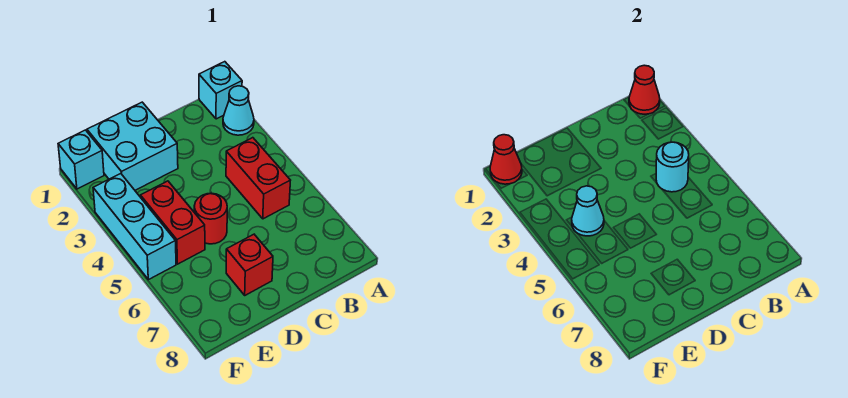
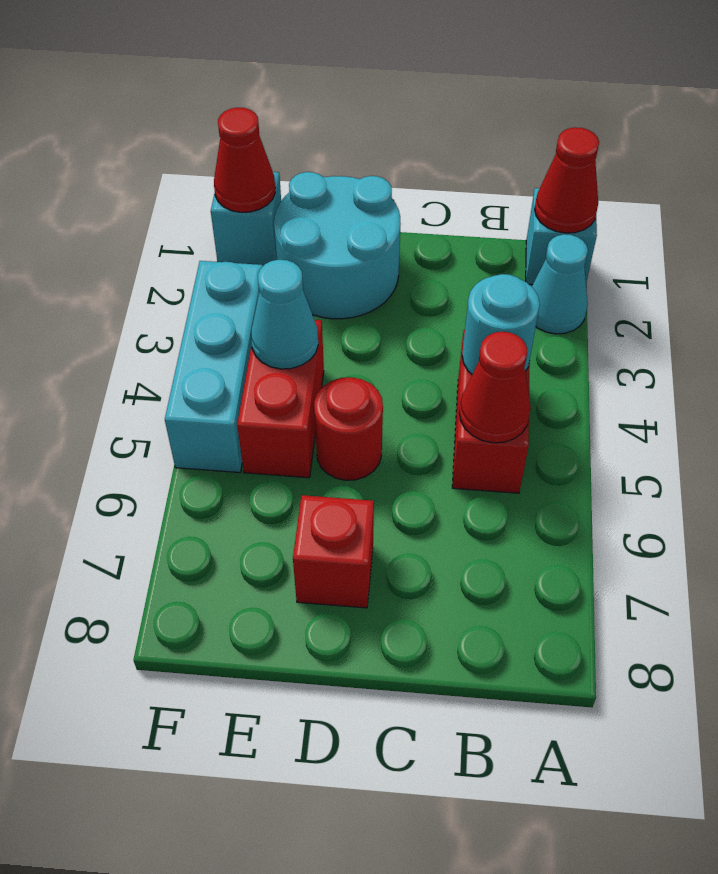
none -> red 1x1 cone [459,332,531,443]
cyan 2x2 brick [87,102,178,190] -> cyan 2x2 round brick [274,172,401,319]

